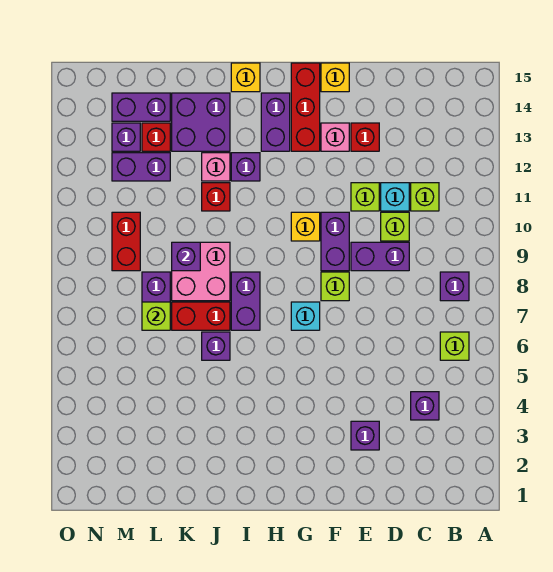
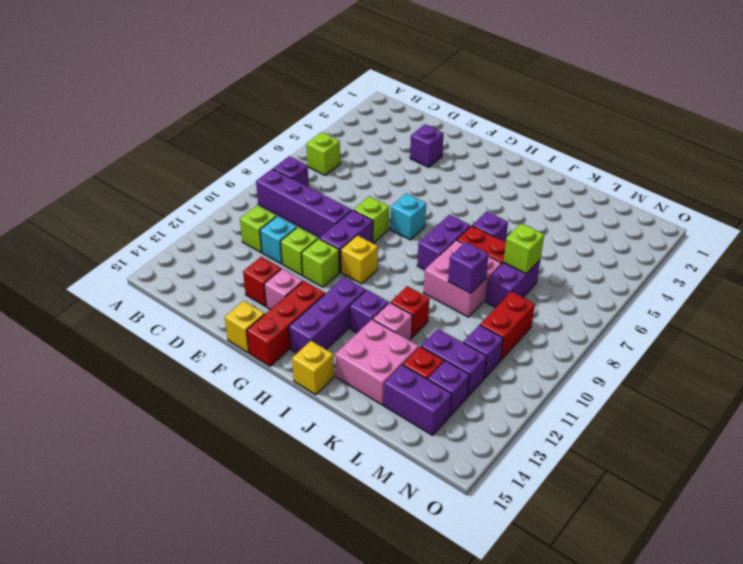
purple 1x1 brick [411,392,439,420] -> purple 1x1 brick moved to [463,325,503,378]
purple 1x2 brick [351,242,409,271] -> purple 1x4 brick [256,169,352,237]
lime 1x1 brick [381,212,409,241] -> lime 1x1 brick moved to [302,239,339,287]
purple 1x2 brick [261,93,290,151] -> purple 1x3 brick [289,277,366,353]
purple 2x2 brick [172,93,230,151] -> pink 2x2 brick [335,320,419,405]

